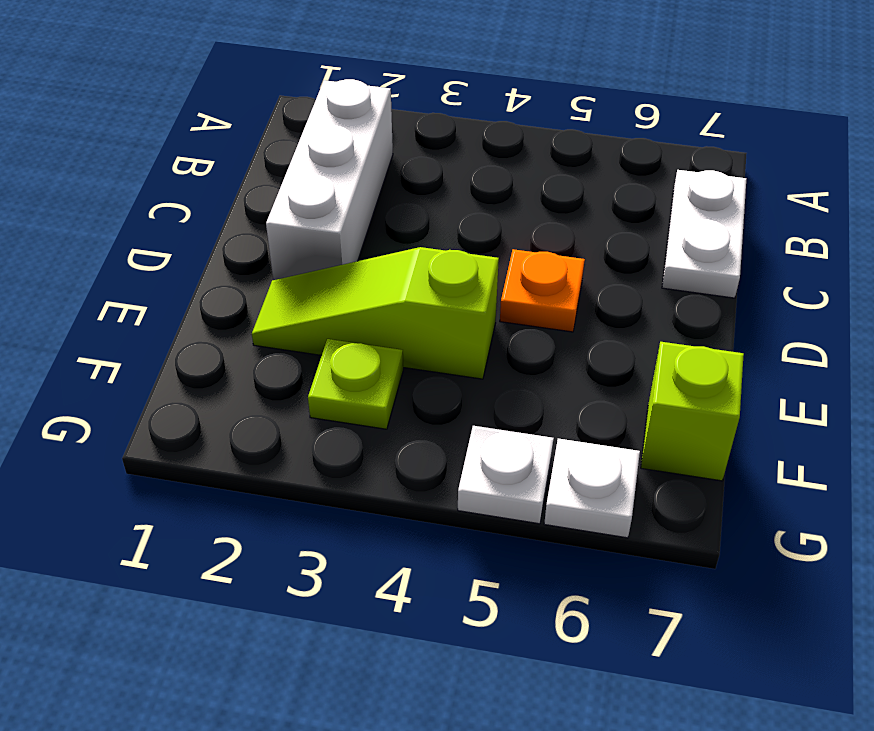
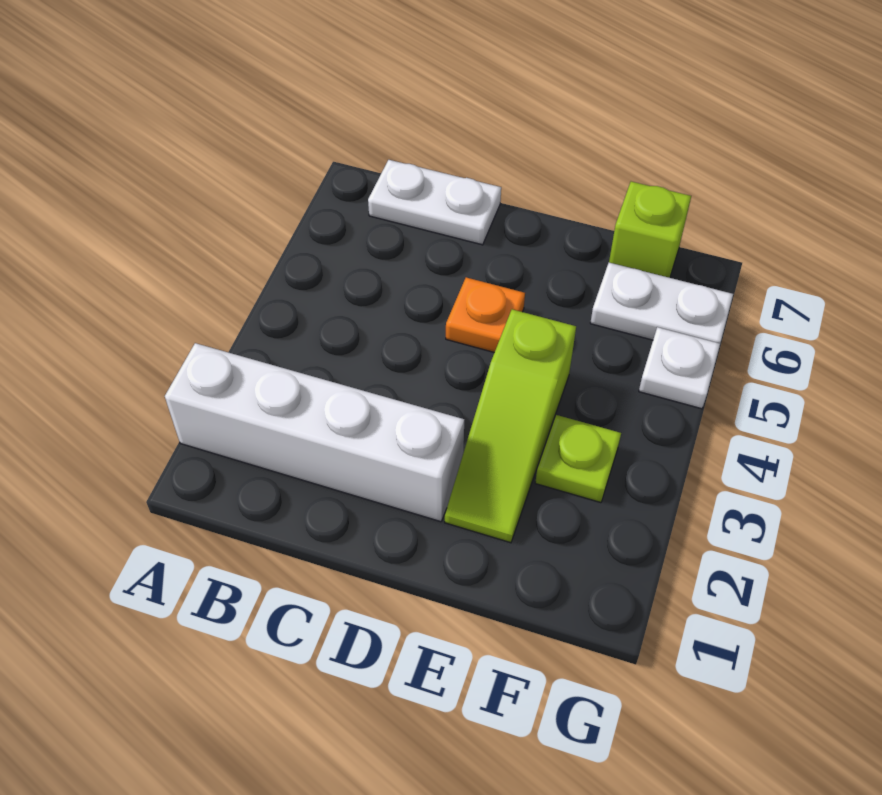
white 1x3 brick [266,79,393,280] -> white 1x4 brick [165,343,464,522]
white 1x1 plate [544,439,640,538] -> white 1x2 plate [590,263,733,343]

